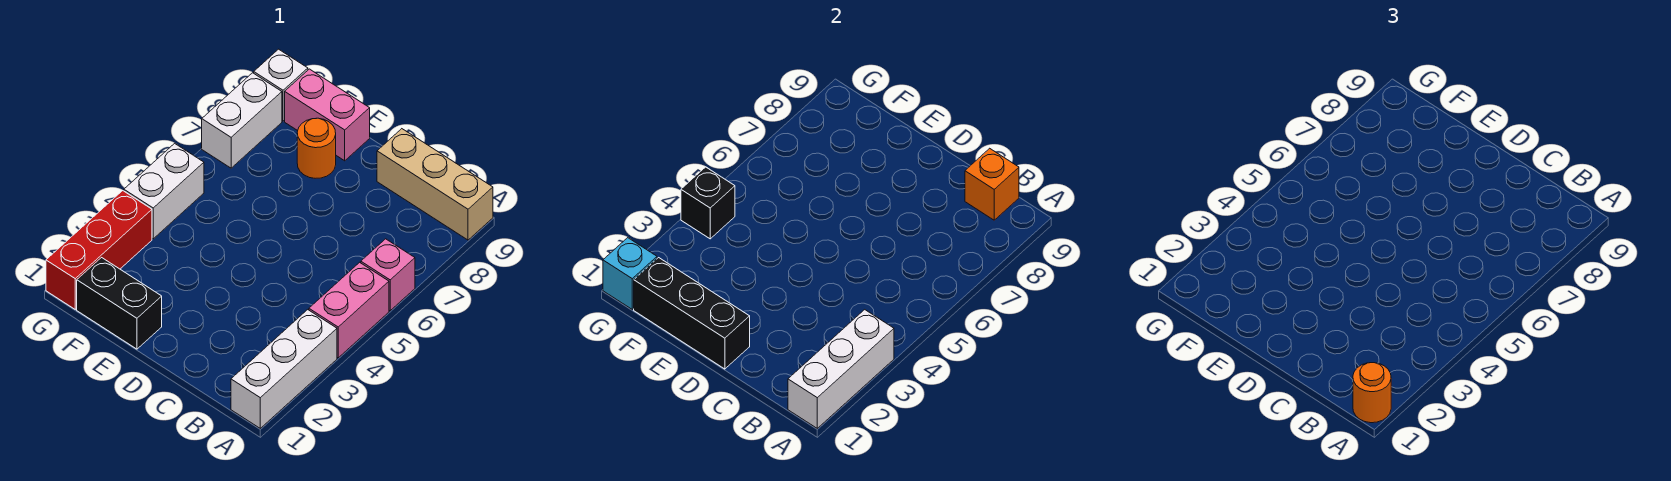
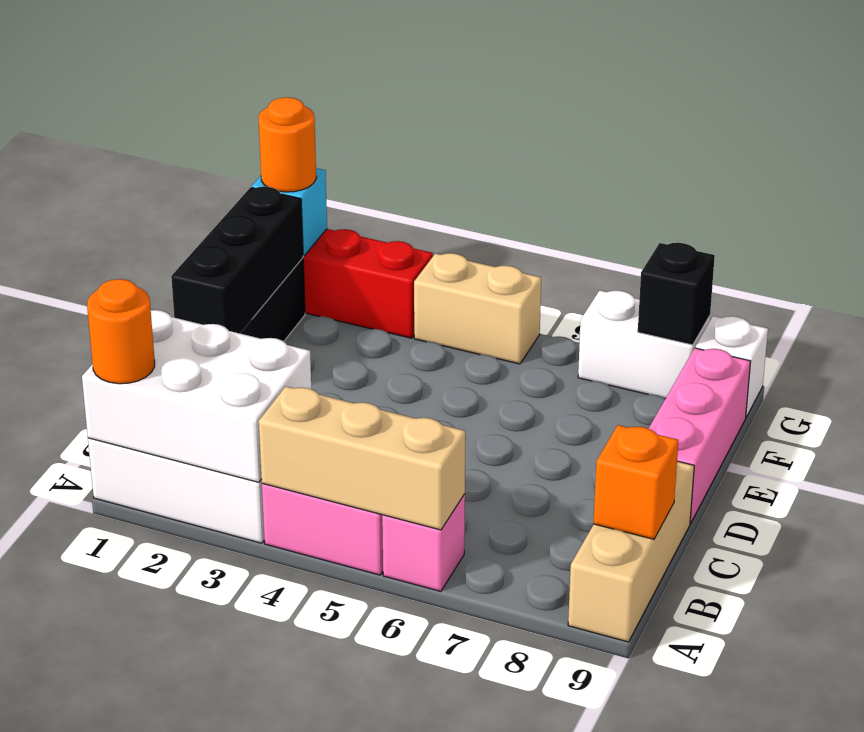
white 1x3 brick [788,310,894,428] -> white 2x3 brick [82,310,311,482]
none -> tan 1x3 brick [259,386,465,530]
orange 1x1 round brick [297,118,336,178] -> orange 1x1 round brick moved to [258,97,316,192]
pink 1x2 brick [285,69,370,161] -> pink 1x3 brick [648,348,751,523]
white 1x2 brick [124,143,204,239] -> tan 1x2 brick [414,253,541,364]
black 1x1 brick [681,167,735,239] -> black 1x1 brick moved to [638,243,715,345]

